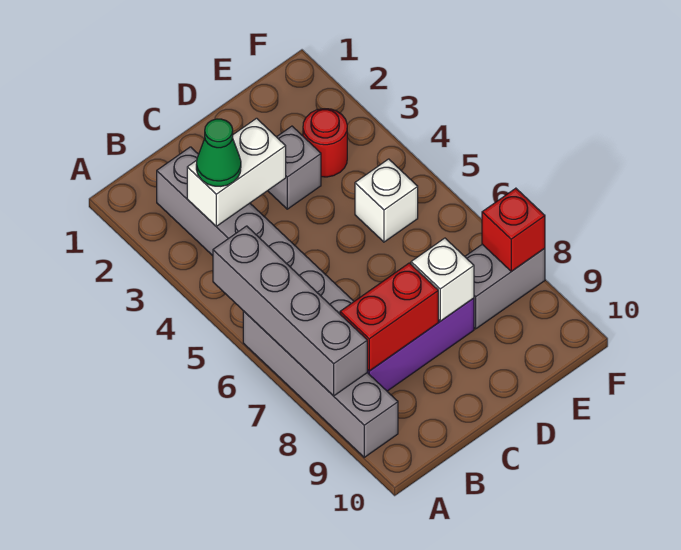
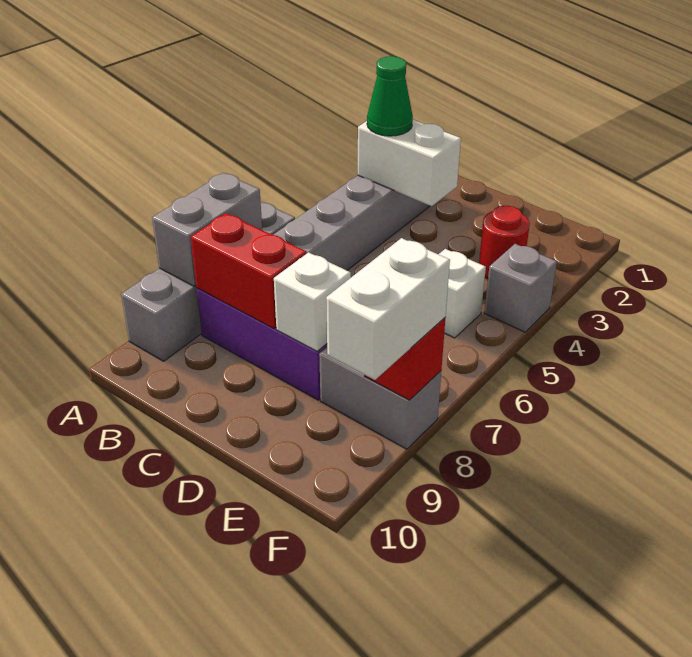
grey 1x4 brick [213,226,367,396] -> grey 1x2 brick [152,173,262,287]
grey 1x1 brick [268,126,321,209] -> grey 1x1 brick moved to [484,244,557,332]
none -> white 1x2 brick [326,238,450,380]

